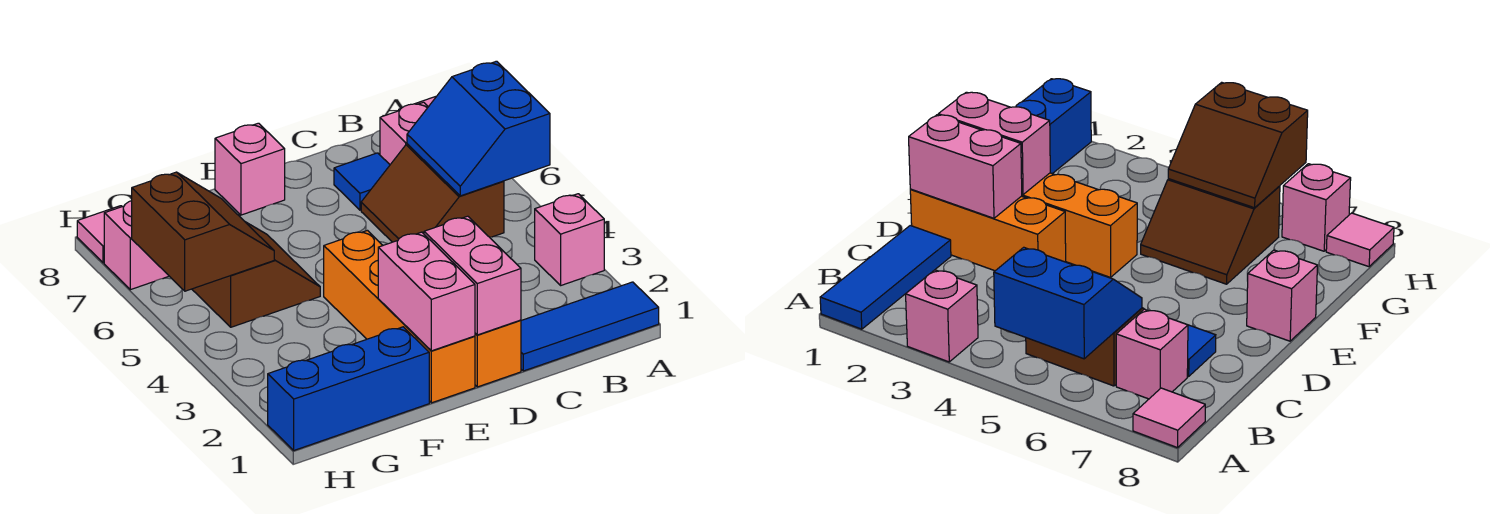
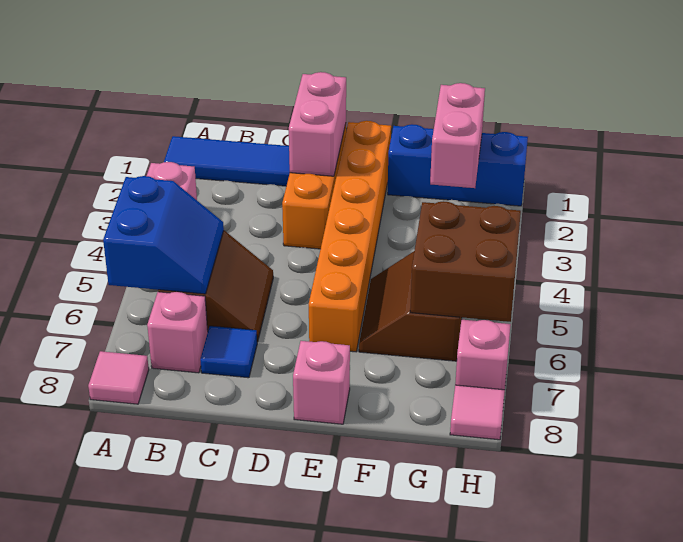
orange 1x4 brick [324,231,475,403] -> orange 1x6 brick [309,121,391,352]
pink 1x2 brick [378,232,475,351] -> pink 1x2 brick moved to [430,83,485,188]
brown 2x2 slope [132,172,274,291] -> brown 2x2 brick [410,201,521,322]

